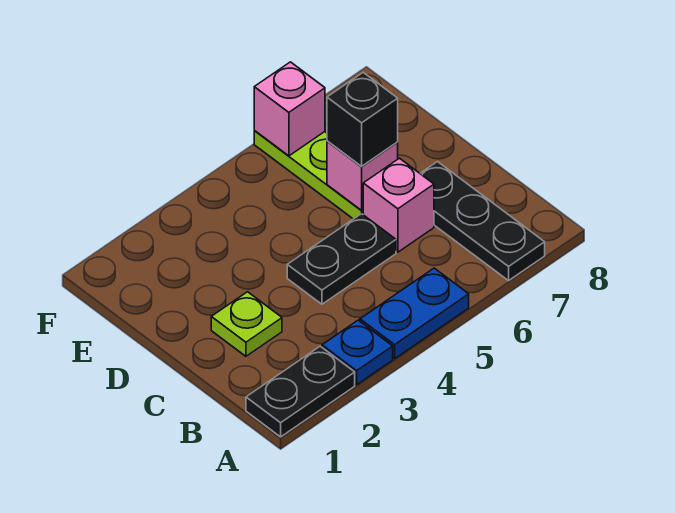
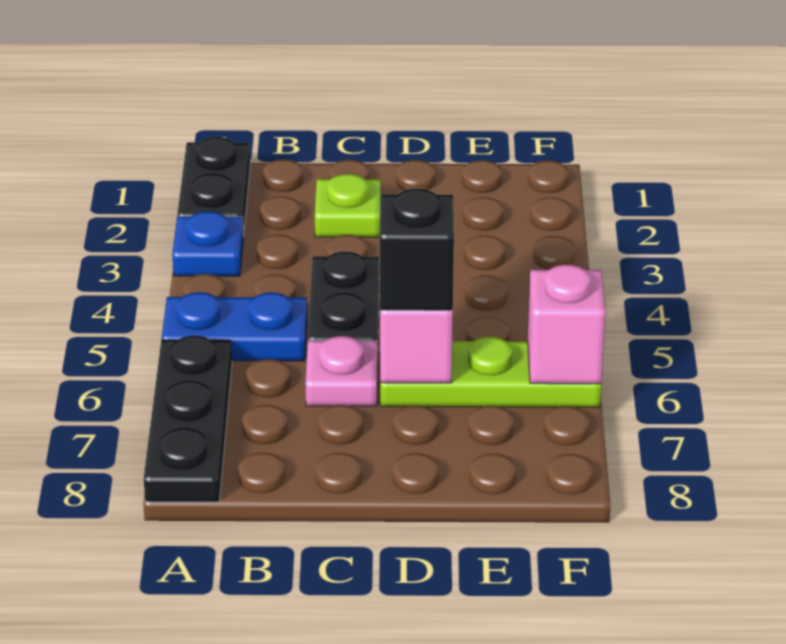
blue 1x2 plate [360,268,469,359] -> blue 1x2 plate turned to [162,292,307,361]
black 1x3 plate [420,162,545,281] -> black 1x3 plate turned to [144,335,232,502]
pink 1x1 brick [363,158,434,252] -> pink 1x1 plate [305,336,378,406]

